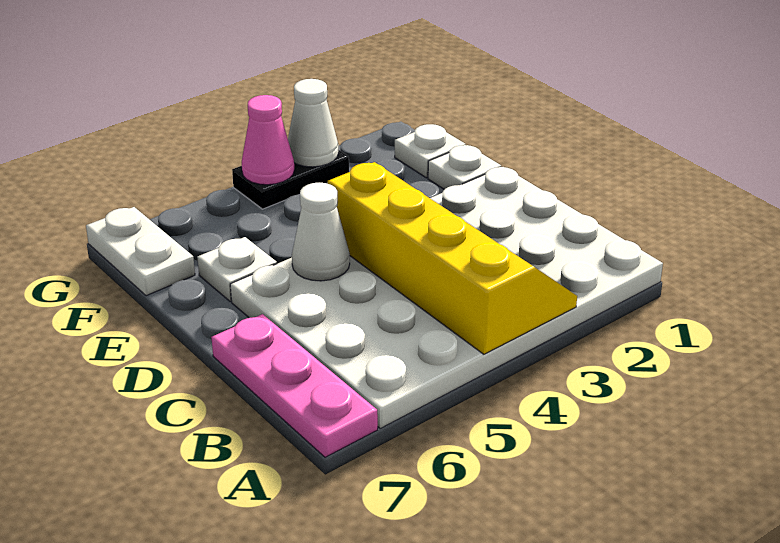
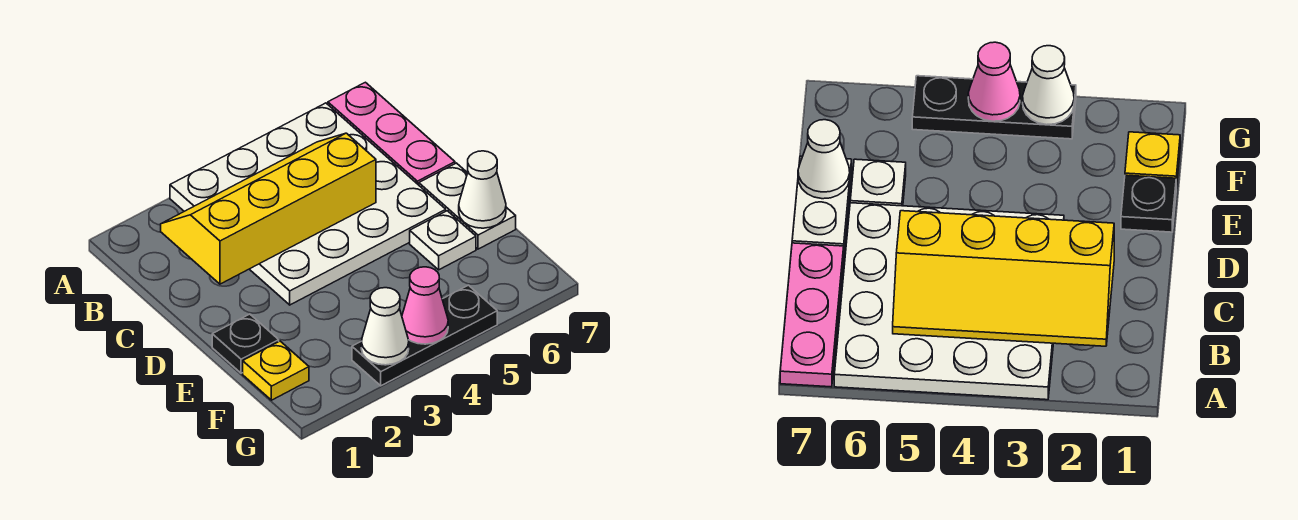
white 4x6 plate [230,167,663,428] -> white 4x4 plate [170,103,446,305]
yellow 2x4 slope [328,162,577,354] -> yellow 2x4 slope turned to [161,133,376,284]
white 1x1 cone [292,183,350,281] -> white 1x1 cone moved to [459,151,506,228]
white 1x1 plate [428,145,501,189] -> black 1x1 plate [212,314,279,373]
white 1x1 plate [395,124,466,178] -> yellow 1x1 plate [243,341,309,400]
white 1x2 plate [86,207,195,296] -> white 1x2 plate moved to [419,163,516,249]
black 1x2 plate [232,150,349,209] -> black 1x3 plate [352,285,497,386]

